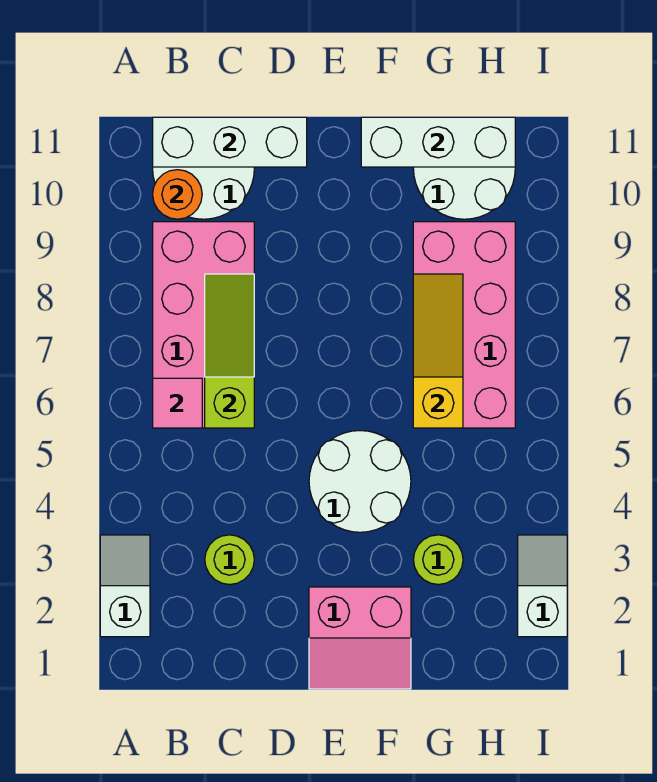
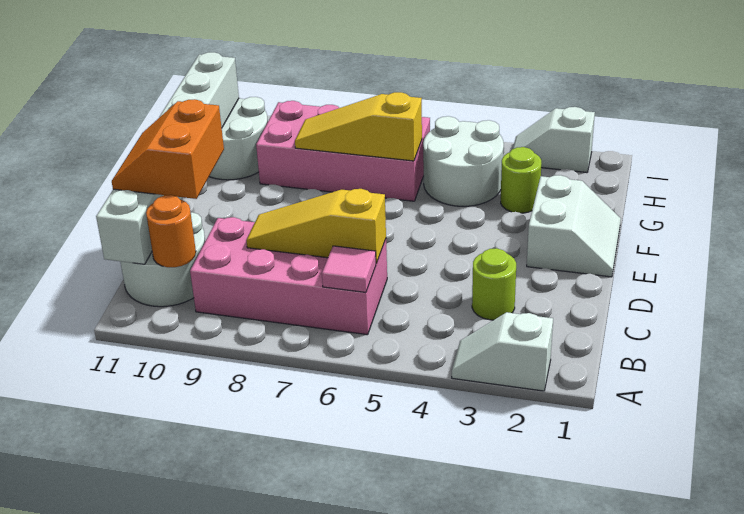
lime 1x3 slope [205,274,254,428] -> yellow 1x3 slope [246,189,386,264]
none -> orange 2x2 slope [112,99,224,199]
pink 2x2 slope [309,587,411,689] -> white 2x2 slope [527,175,621,277]
white 2x2 round brick [309,431,411,532] -> white 2x2 round brick moved to [423,116,504,206]

